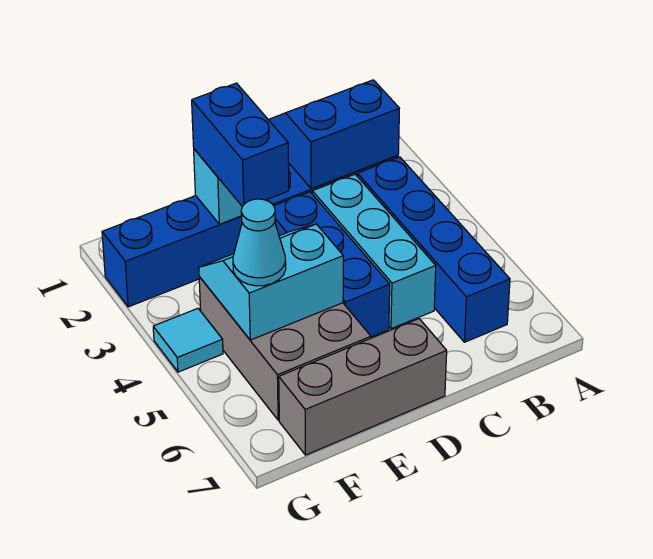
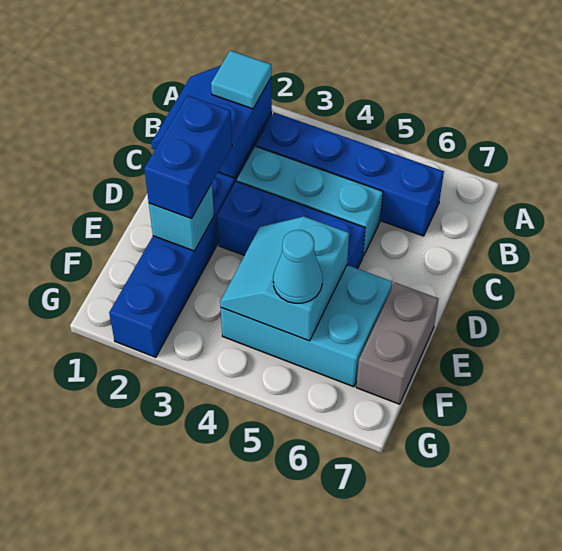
grey 1x3 brick [279,319,447,455] -> grey 1x2 brick [356,283,438,404]
blue 1x2 brick [192,83,289,206] -> blue 1x2 brick turned to [144,96,232,219]
grey 2x3 brick [199,277,371,420] -> cyan 2x3 brick [221,265,392,387]
cyan 1x1 tile [153,308,223,372] -> cyan 1x1 tile moved to [211,51,272,109]

